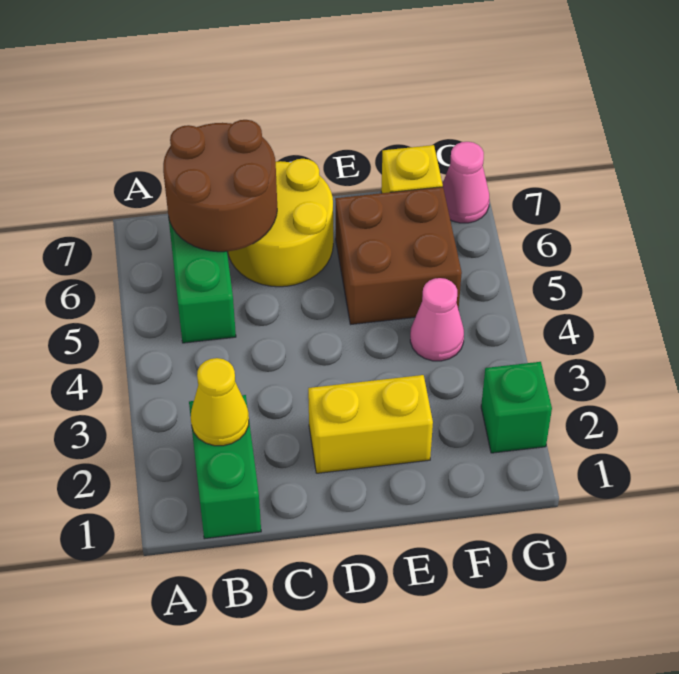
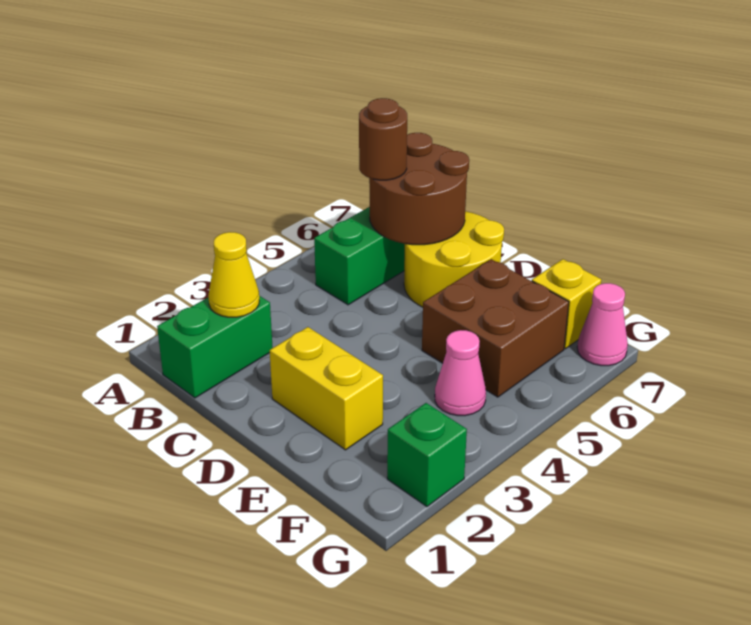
none -> brown 1x1 round brick [359,98,407,180]

